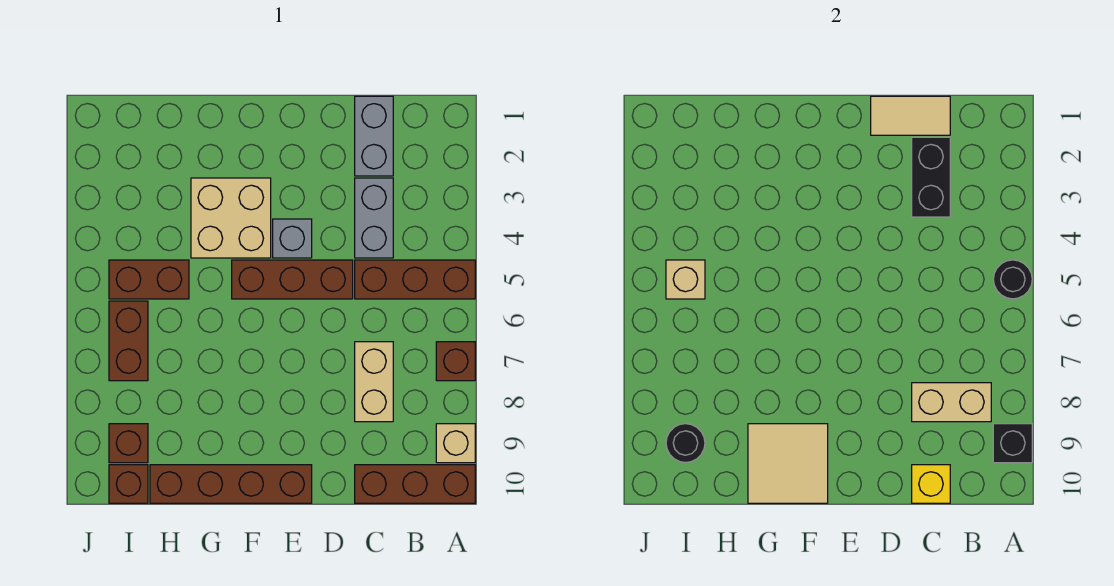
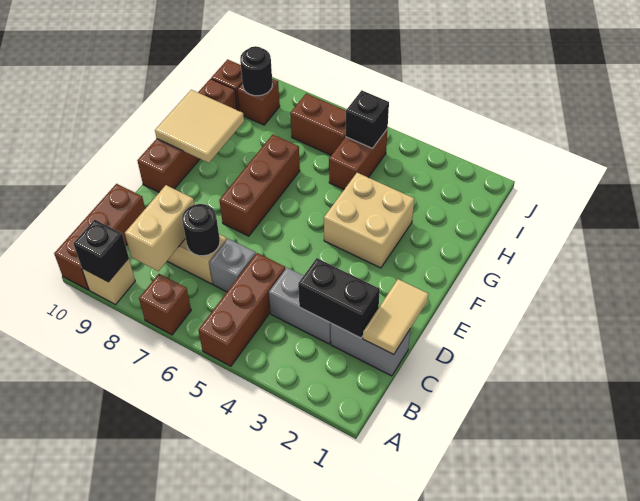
black 1x1 round brick [993,260,1032,299] -> black 1x1 round brick moved to [182,204,220,256]
yellow 1x1 brick [912,465,950,503] -> none
brown 1x3 brick [232,260,353,299] -> brown 1x3 brick moved to [219,135,300,236]
grey 1x1 brick [273,219,312,258] -> grey 1x1 brick moved to [209,239,256,292]
tan 1x1 brick [666,260,705,299] -> black 1x1 brick [346,90,389,149]

